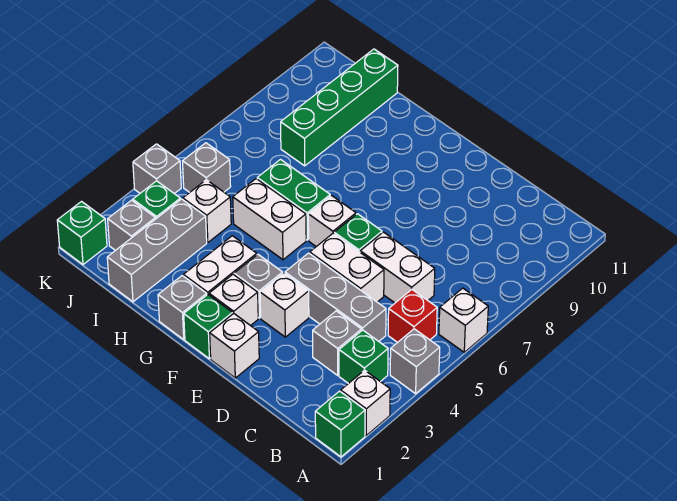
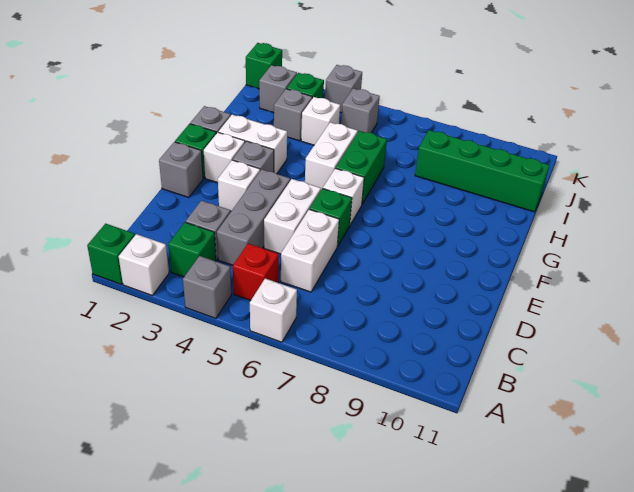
white 1x1 brick [210,314,259,378] -> grey 1x1 brick [159,142,203,198]
grey 1x3 brick [107,199,207,302] -> grey 1x1 brick [274,89,312,141]

